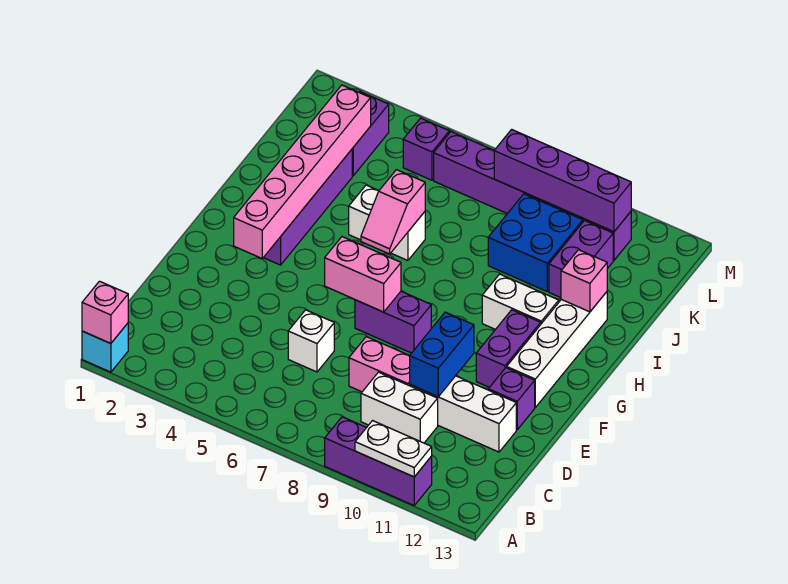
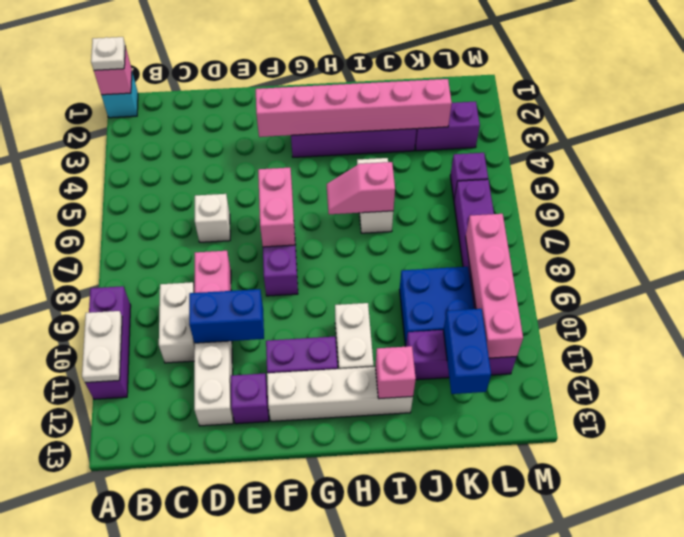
none -> white 1x1 plate [91,37,125,70]
none -> blue 1x2 brick [443,309,491,394]
purple 1x4 brick [494,129,631,232] -> pink 1x4 brick [466,214,523,358]

